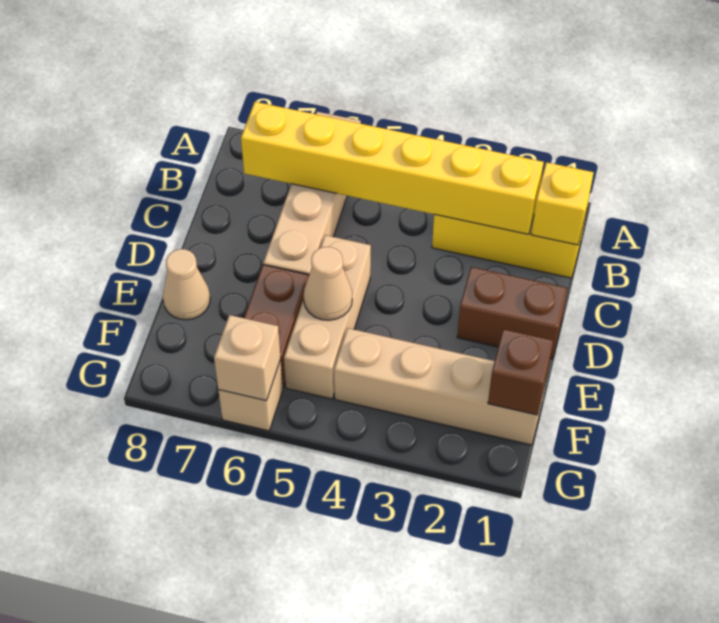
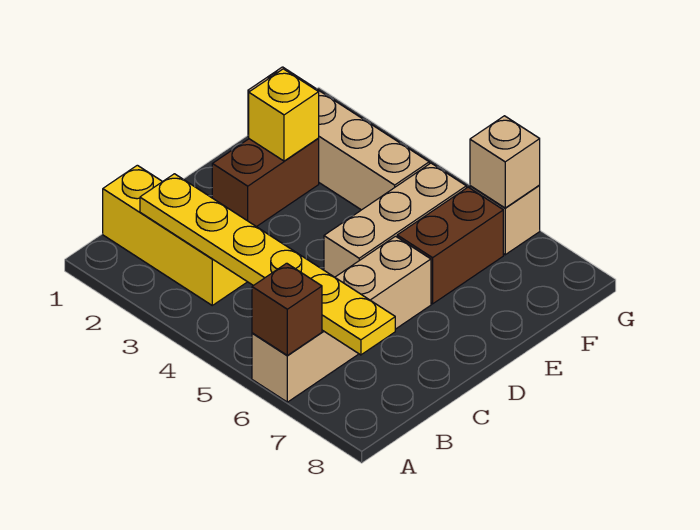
yellow 1x1 brick [531,162,594,245] -> yellow 1x1 brick moved to [249,69,319,161]
yellow 1x6 brick [241,102,544,234] -> yellow 1x6 plate [140,174,395,355]
brown 1x2 brick [457,267,568,359] -> brown 1x2 brick turned to [212,139,319,227]
tan 1x1 cone [304,247,352,320] -> none
tan 1x1 cone [163,249,210,320] -> none
brown 1x1 brick [488,329,553,415] -> brown 1x1 brick moved to [252,263,322,355]

